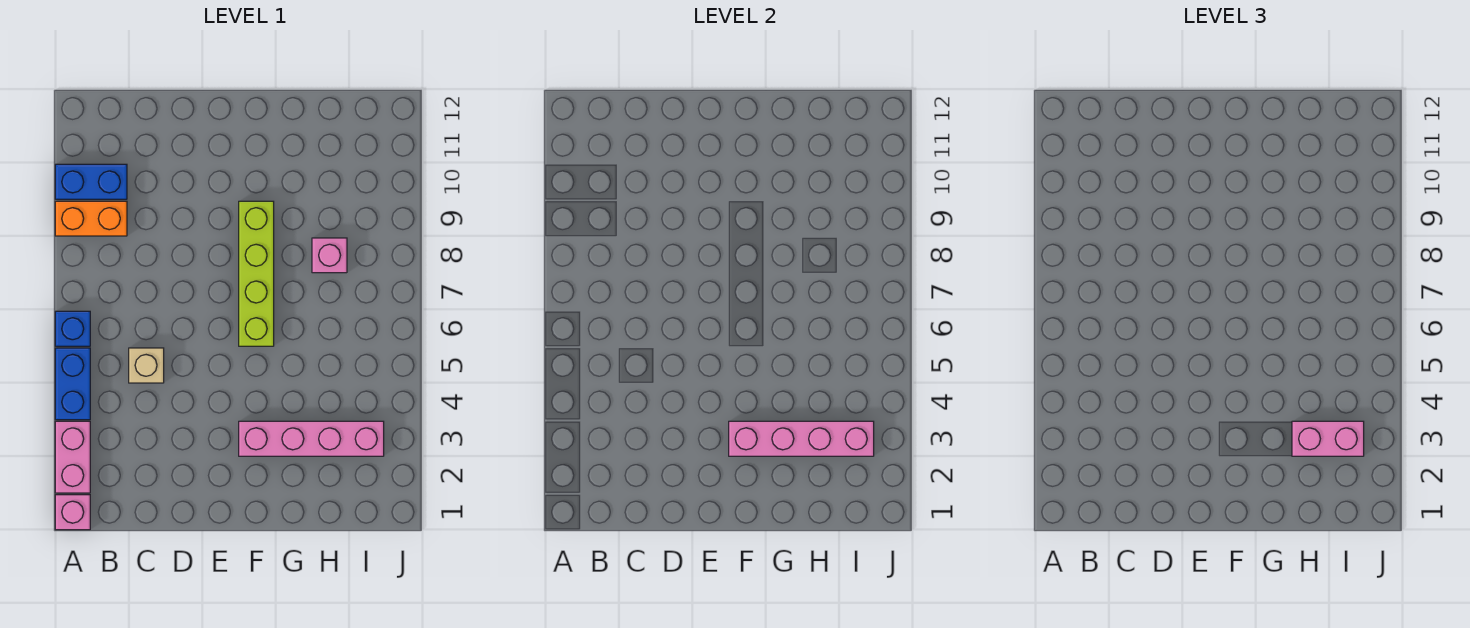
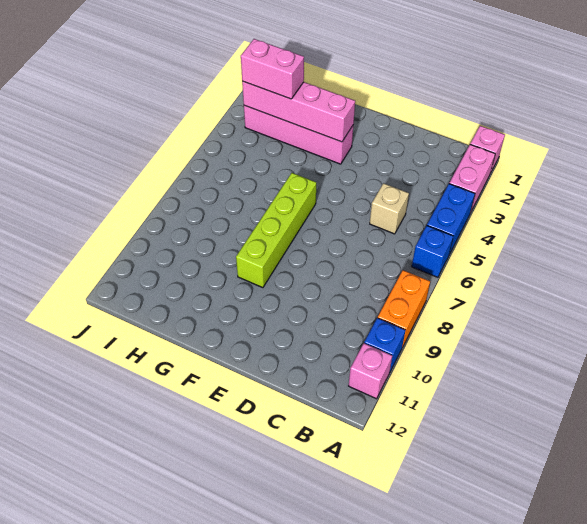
orange 1x2 brick [55,201,127,236] -> orange 1x2 brick turned to [378,270,430,347]
blue 1x2 brick [55,164,127,199] -> blue 1x1 brick [364,318,405,373]
pink 1x1 brick [312,238,347,273] -> pink 1x1 brick moved to [349,343,392,399]

